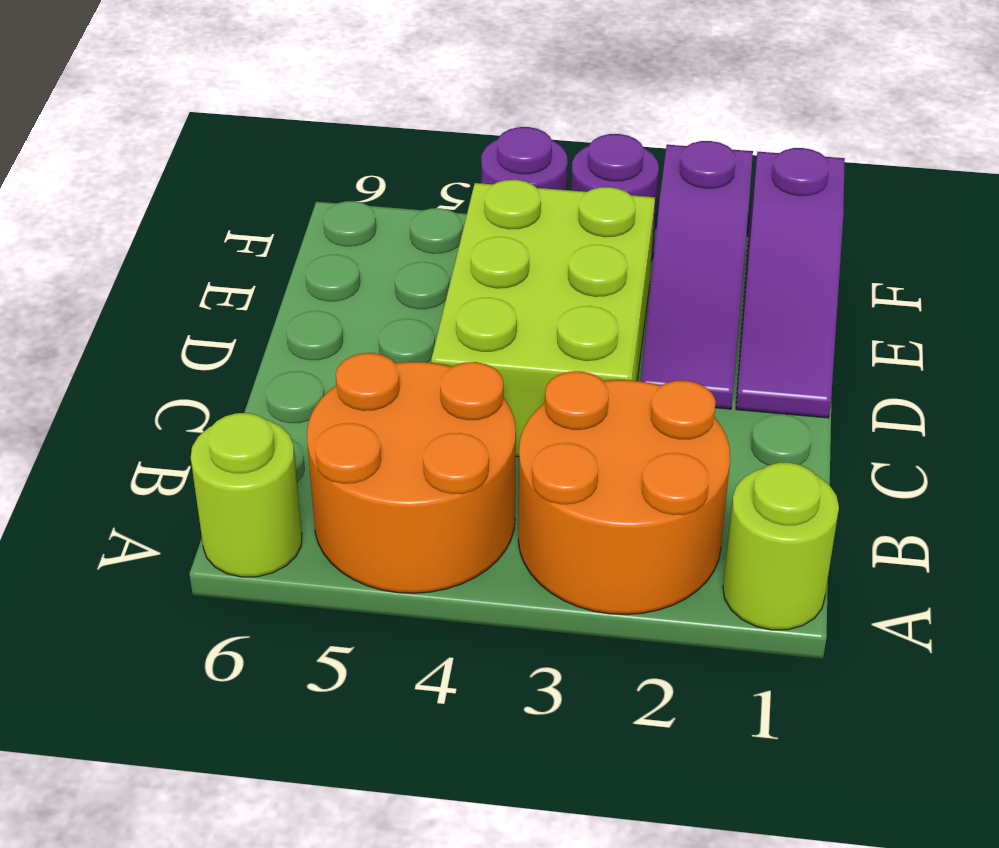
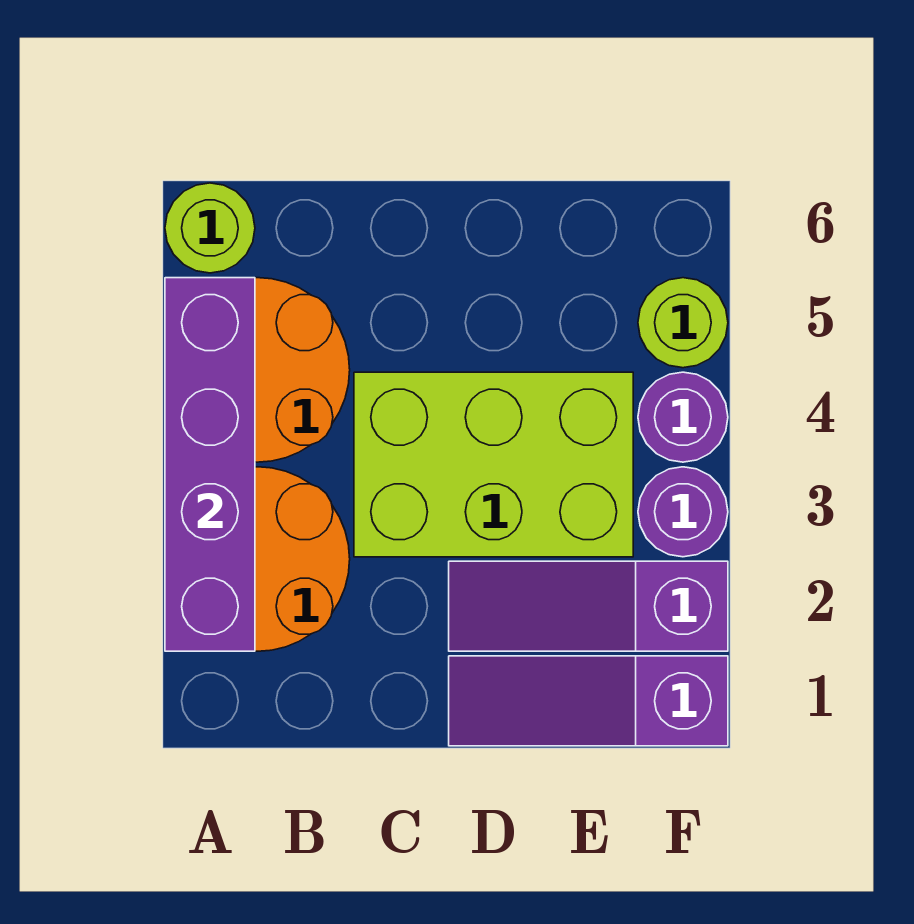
lime 1x1 round brick [723,463,839,630] -> lime 1x1 round brick moved to [638,278,728,368]
none -> purple 1x4 brick [165,278,255,651]

